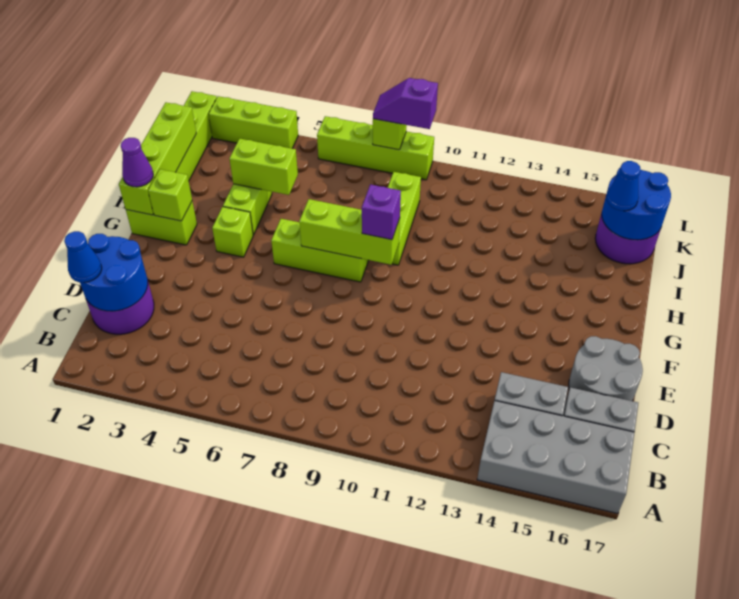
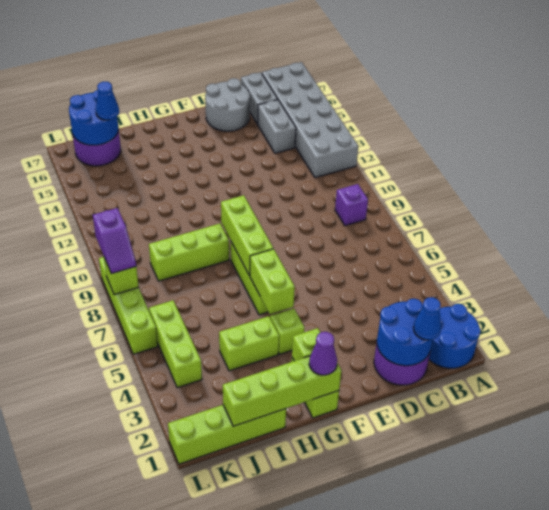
none -> blue 2x2 round brick [429,304,481,368]
grey 2x4 brick [477,401,635,514] -> grey 2x6 brick [262,62,358,178]
purple 1x1 brick [362,184,401,240] -> purple 1x1 brick moved to [335,184,368,226]
lime 1x2 brick [230,139,298,195] -> lime 1x2 brick moved to [250,249,295,314]
lime 1x3 brick [209,96,298,148] -> lime 1x3 brick moved to [149,300,202,388]

